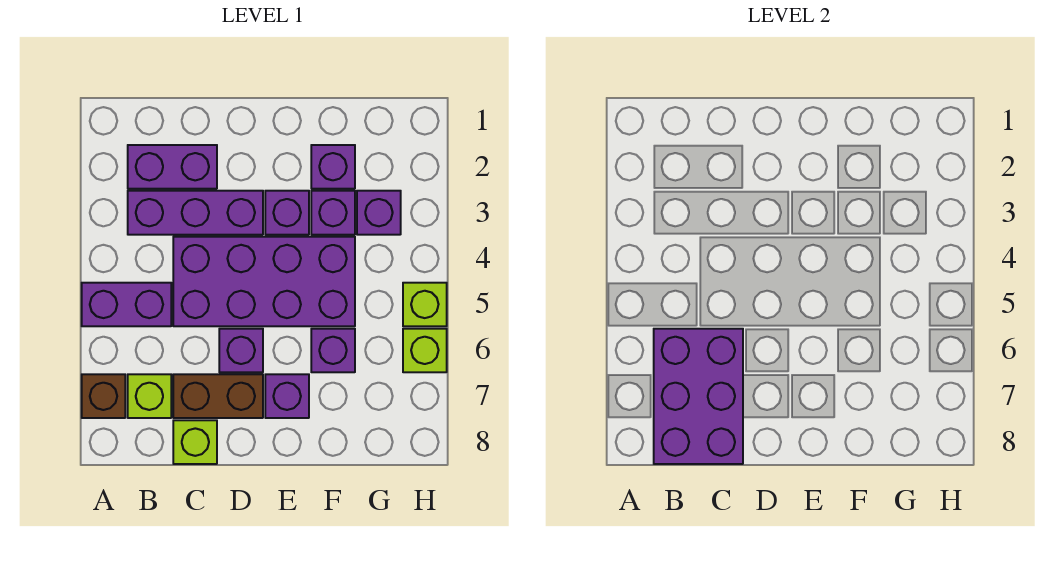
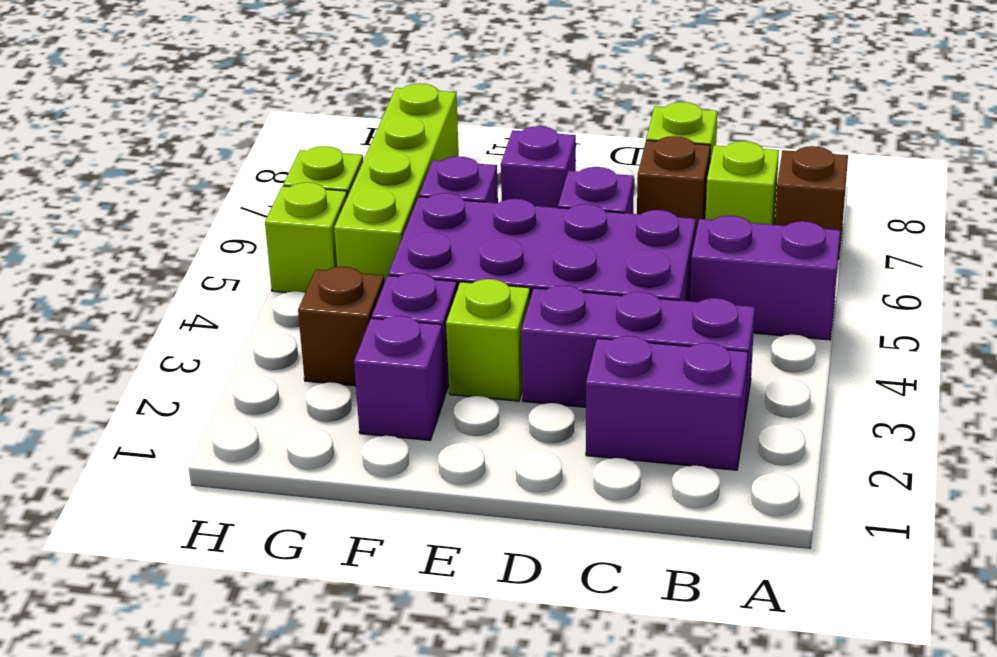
purple 2x3 brick [654,329,743,464] -> none
brown 1x2 brick [173,374,263,418] -> brown 1x1 brick [637,136,710,237]
purple 1x1 brick [265,191,309,235] -> lime 1x1 brick [446,279,530,401]
purple 1x1 brick [357,191,401,235] -> brown 1x1 brick [298,267,385,386]
none -> lime 1x4 brick [334,83,459,282]

